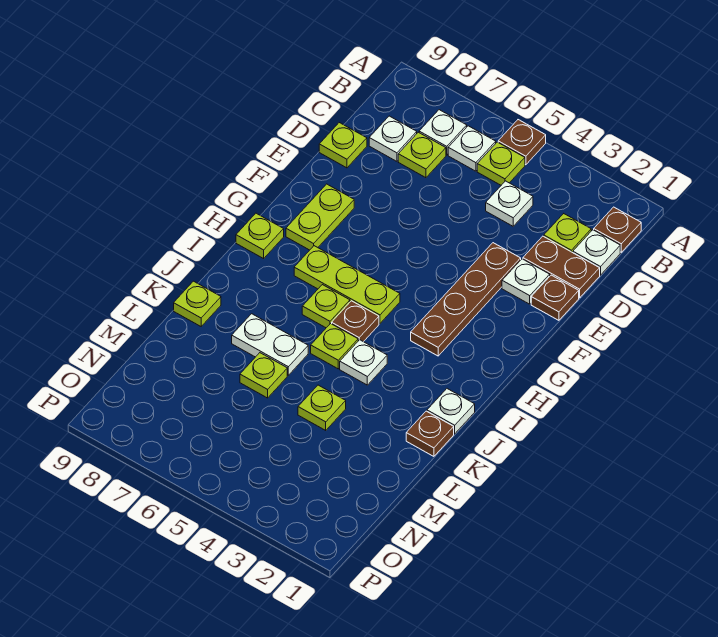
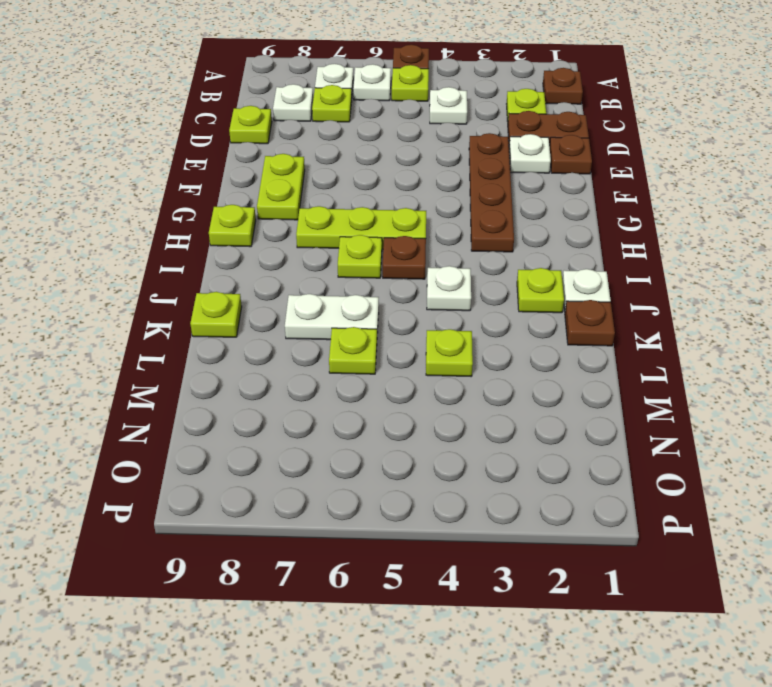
white 1x1 plate [573,230,620,275] -> none
lime 1x1 plate [311,324,358,369] -> lime 1x1 plate moved to [517,268,564,313]

